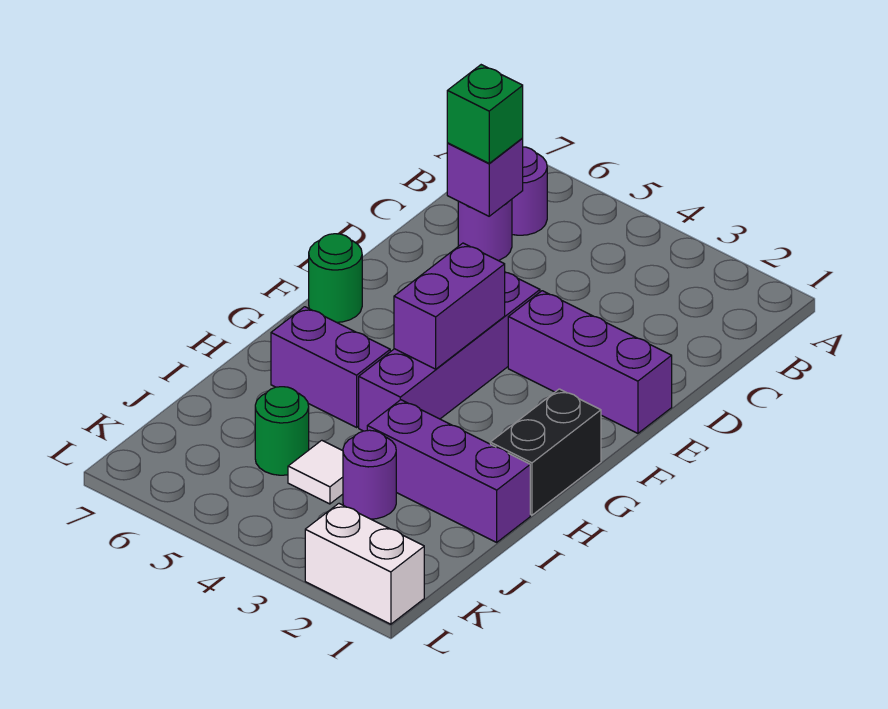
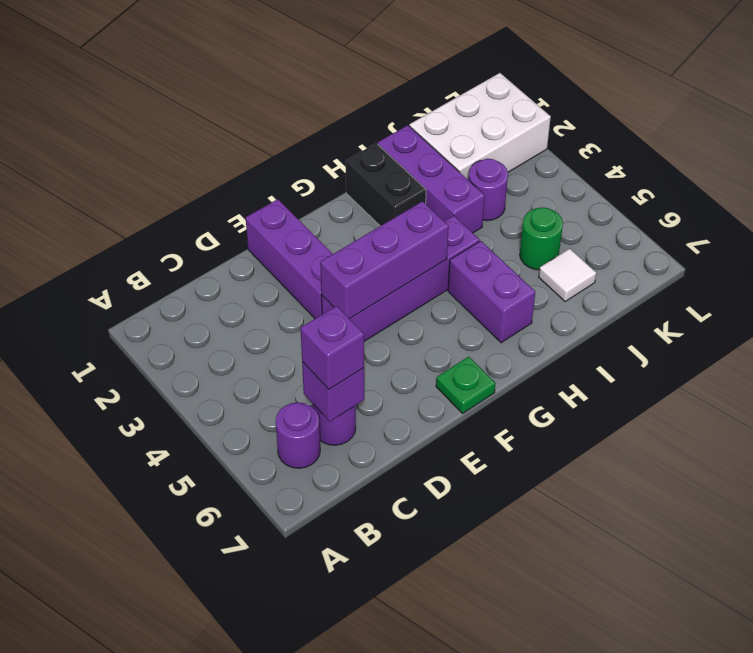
green 1x1 brick [447,65,523,163] -> purple 1x1 brick [301,306,364,389]
purple 1x2 brick [394,243,505,369] -> purple 1x3 brick [320,201,449,319]
green 1x1 round brick [309,234,362,322] -> green 1x1 plate [436,357,495,413]
black 1x2 brick [490,389,601,515] -> black 1x2 brick turned to [346,143,426,226]
white 1x1 tile [288,440,343,504] -> white 1x1 tile moved to [539,249,596,302]
white 1x2 brick [305,504,424,624] -> white 2x3 brick [409,73,551,180]

